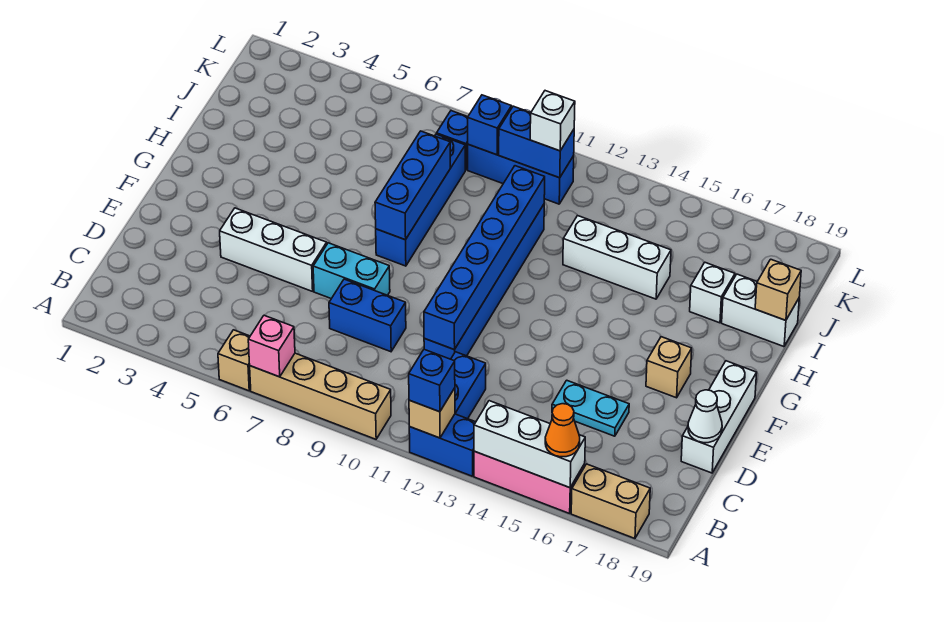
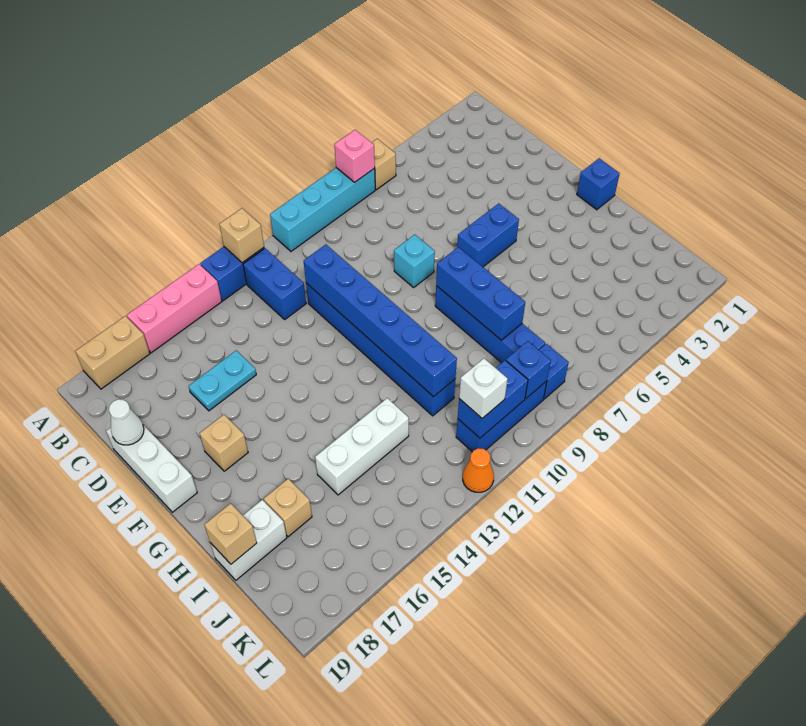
tan 1x4 brick [250,353,391,439] -> cyan 1x4 brick [270,168,375,251]
blue 1x1 brick [409,349,455,412] -> blue 1x1 brick moved to [577,158,620,210]
white 1x3 brick [474,401,585,488] -> none
orange 1x1 cone [545,404,580,457] -> orange 1x1 cone moved to [463,448,494,492]
blue 1x2 brick [329,279,406,352] -> blue 1x2 brick moved to [457,203,519,267]
white 1x3 brick [220,208,327,291] -> none
cyan 1x2 brick [313,243,390,299] -> cyan 1x1 brick [394,235,435,287]
white 1x1 brick [690,263,735,323] -> tan 1x1 brick [264,479,312,537]

